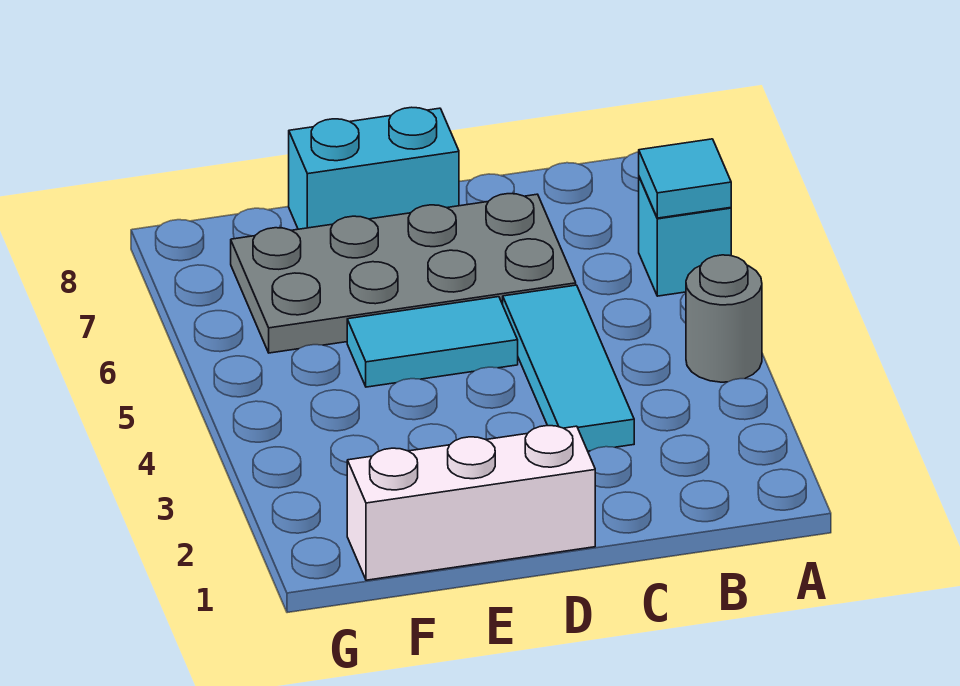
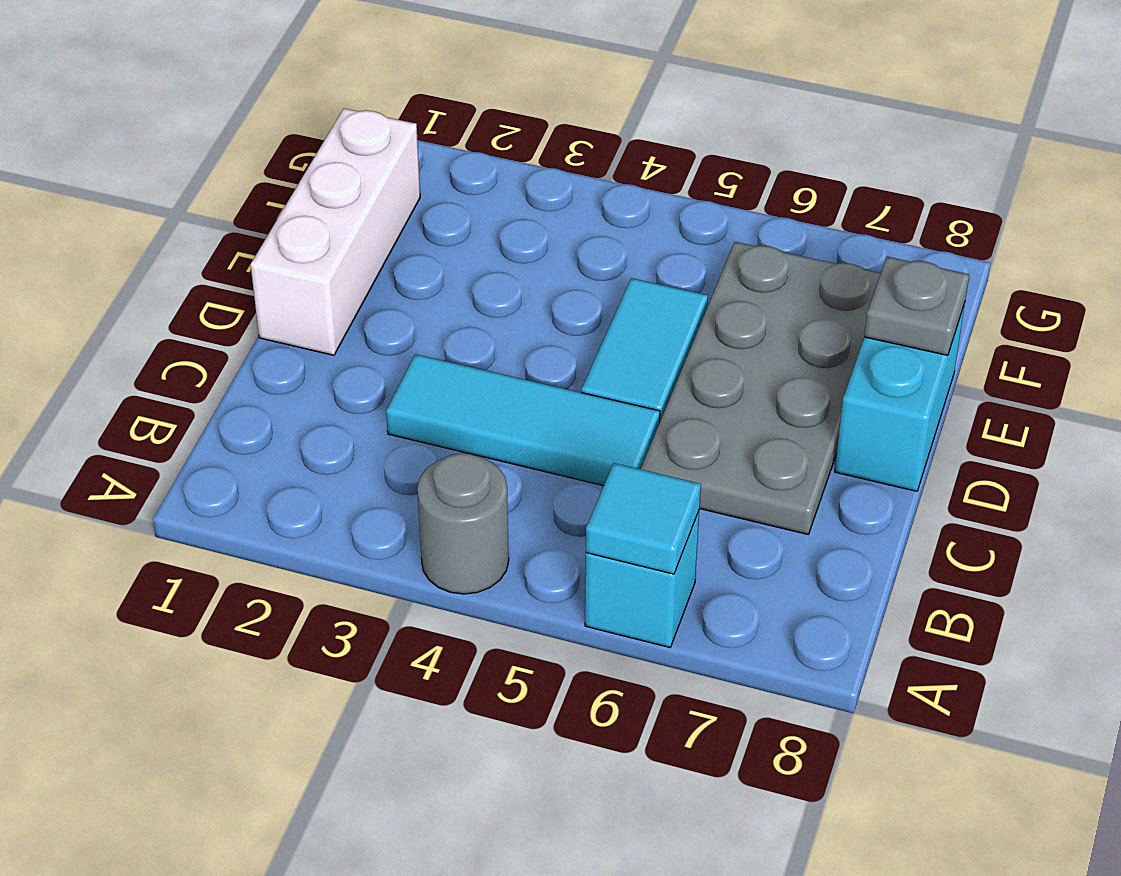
none -> grey 1x1 plate [864,257,969,355]

